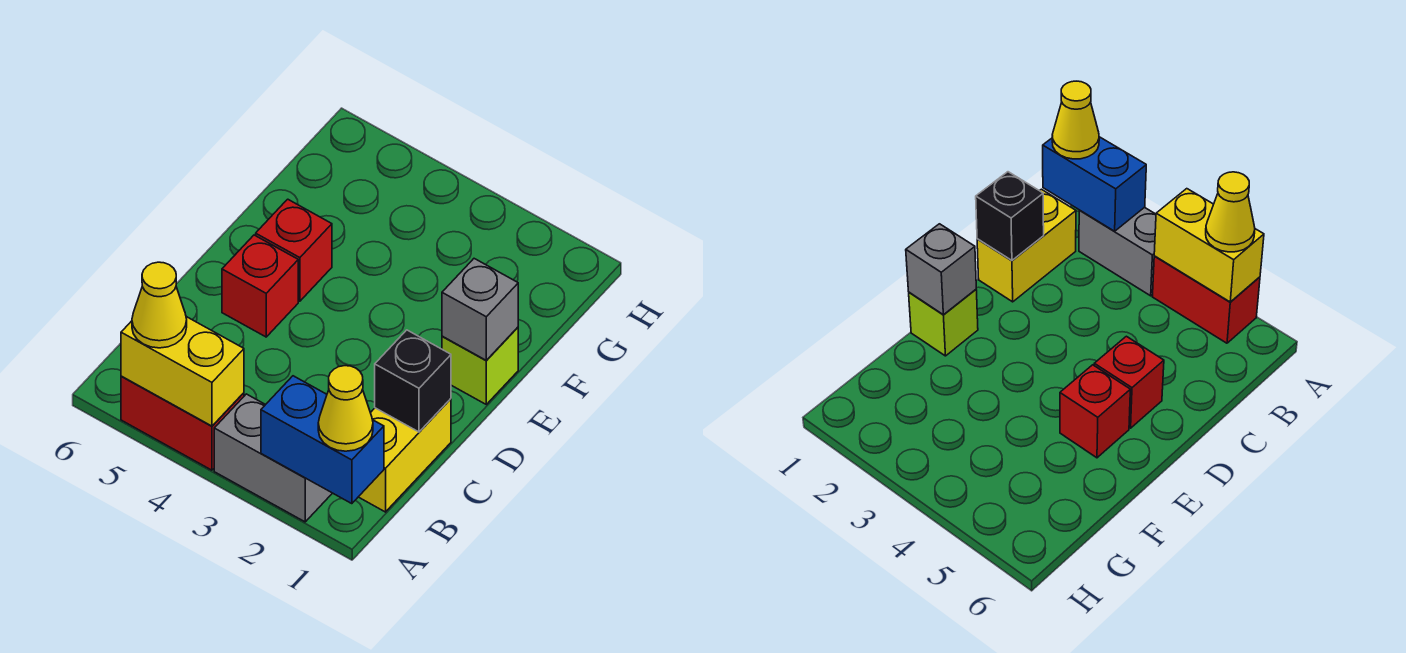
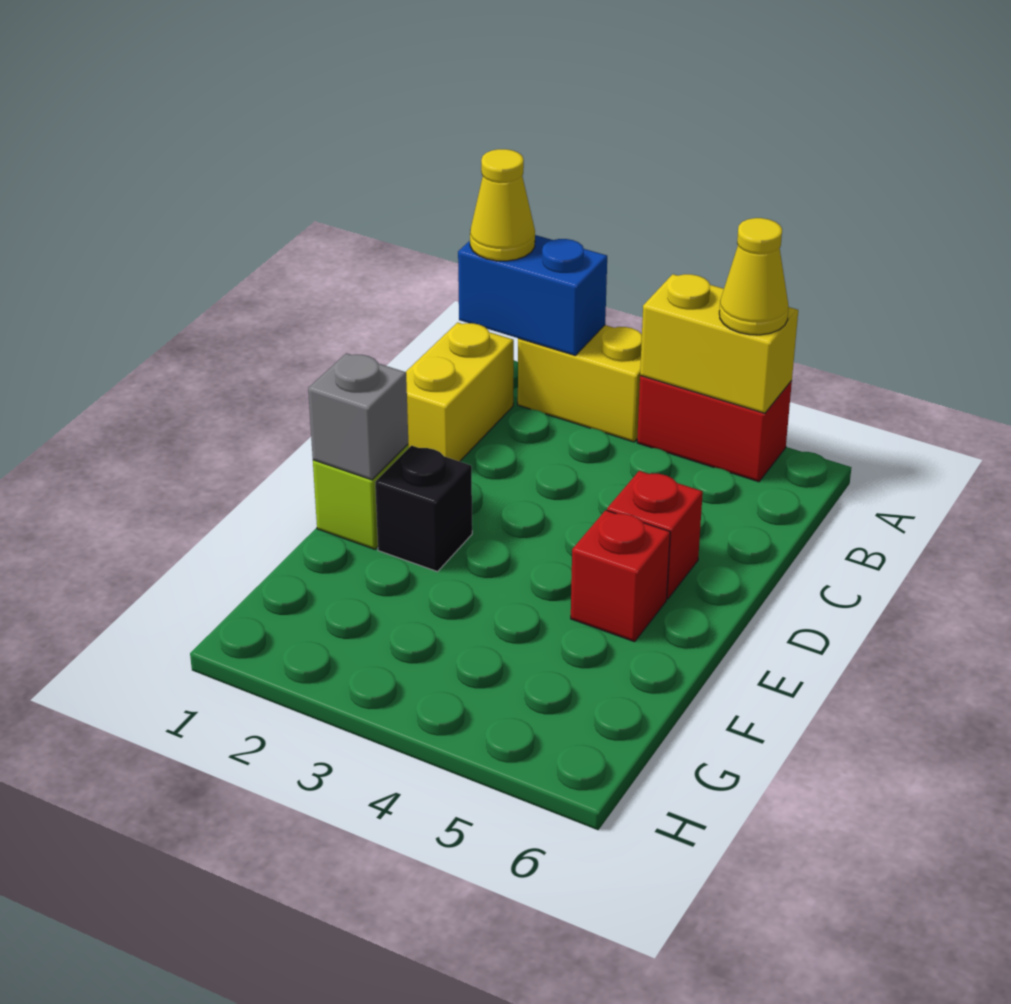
grey 1x2 brick [214,394,332,522] -> yellow 1x2 brick [518,325,642,442]
black 1x1 brick [375,330,451,432] -> black 1x1 brick moved to [375,446,472,572]

